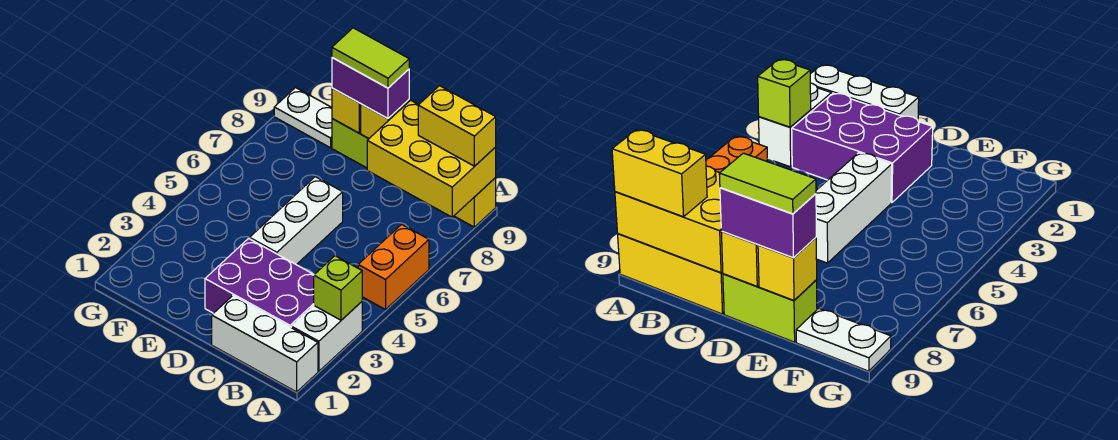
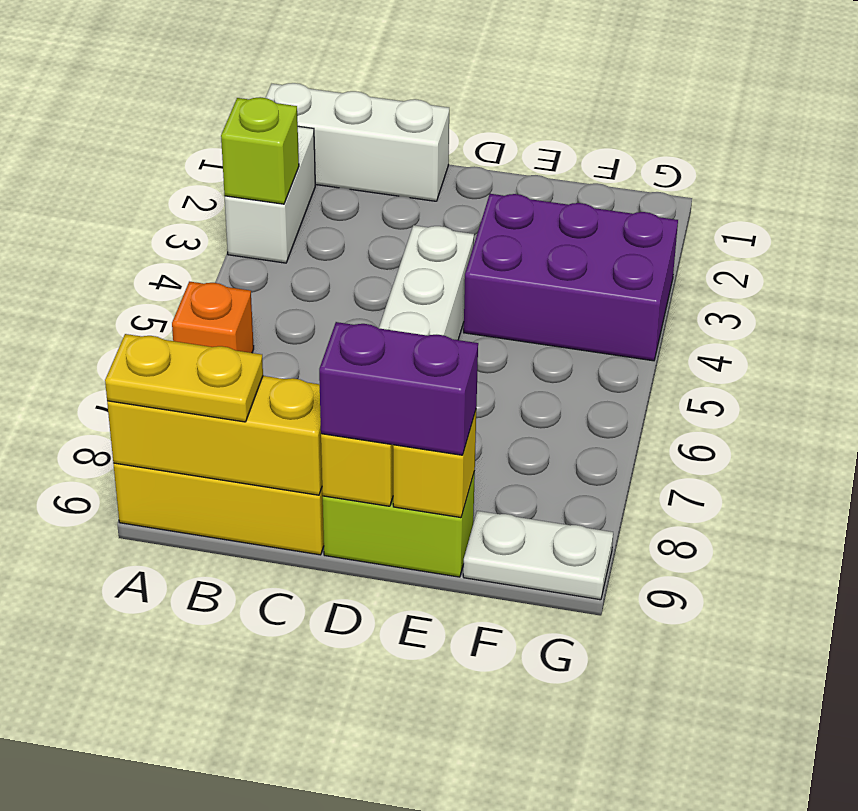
orange 1x2 brick [358,224,429,310] -> orange 1x1 brick [172,282,254,353]
yellow 2x3 brick [367,100,496,217] -> yellow 1x3 brick [107,376,322,495]
yellow 1x2 brick [418,86,496,166] -> yellow 1x2 plate [105,334,263,422]
purple 2x3 brick [205,239,314,327] -> purple 2x3 brick moved to [464,194,678,361]
lime 1x2 tile [332,28,409,88] -> none

